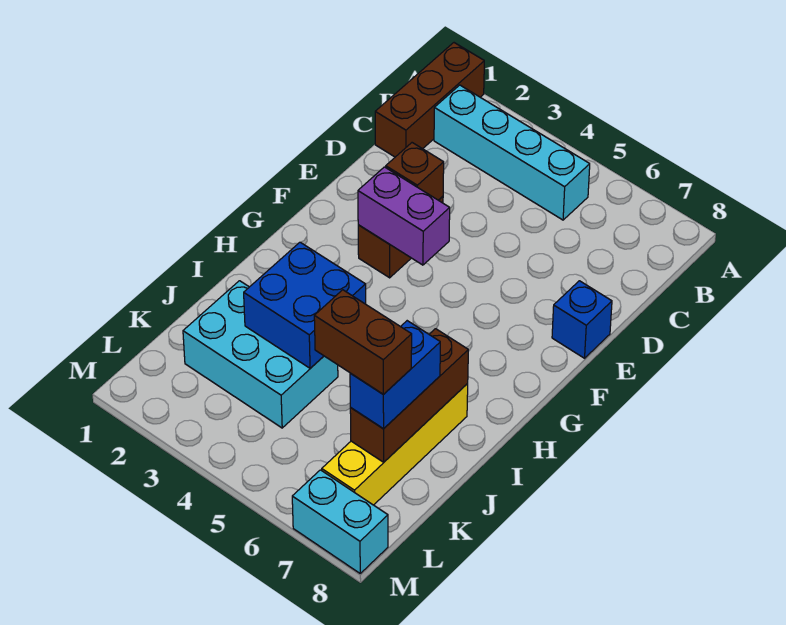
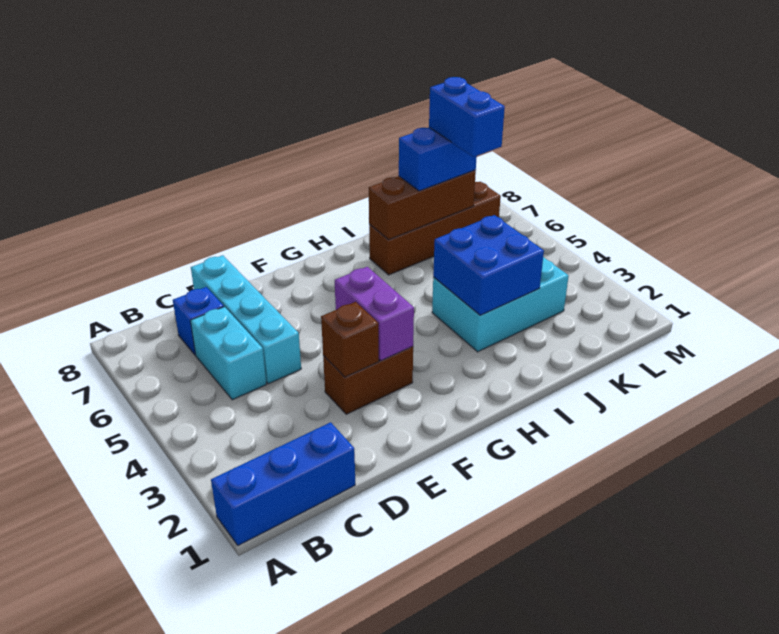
brown 1x3 brick [375,43,484,157] -> blue 1x3 brick [211,422,355,545]
cyan 1x4 brick [434,85,590,220] -> cyan 1x4 brick moved to [191,255,301,384]
blue 1x1 brick [552,281,612,358] -> blue 1x1 brick moved to [173,287,224,355]
yellow 1x4 brick [322,384,468,505] -> brown 1x4 brick [369,182,501,275]
cyan 2x3 brick [183,281,338,428] -> cyan 2x3 brick turned to [432,257,569,352]
brown 1x2 brick [314,290,412,394] -> blue 1x2 brick [429,77,505,157]
cyan 1x2 brick [292,470,388,573] -> cyan 1x2 brick moved to [190,307,266,400]

